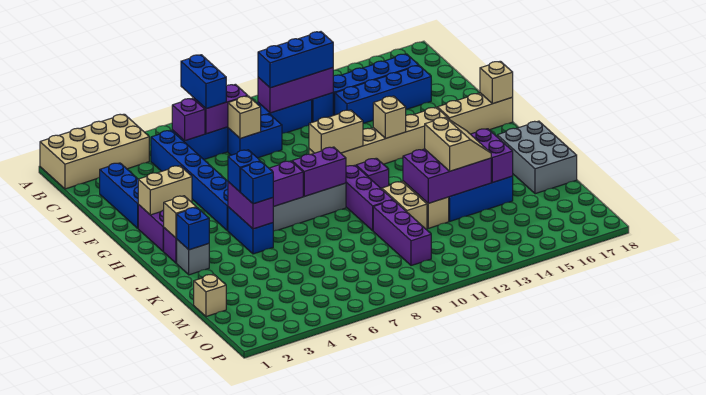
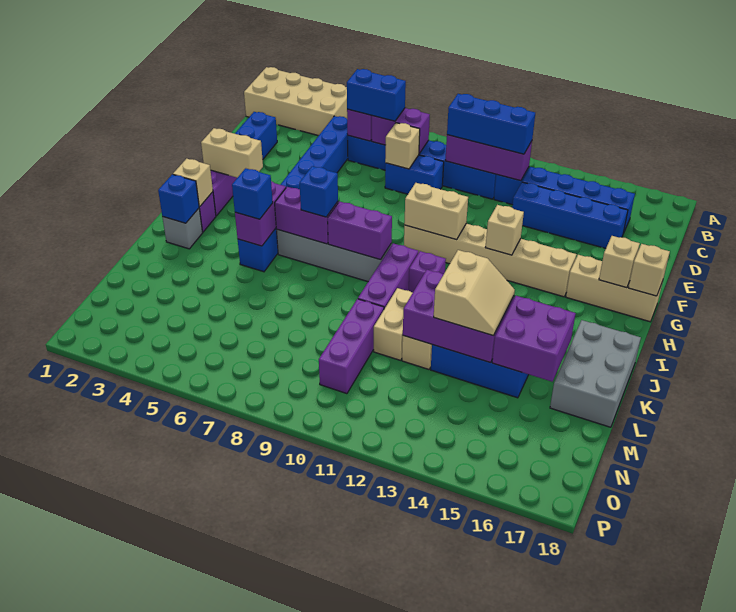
blue 1x2 brick [181,55,226,109] -> blue 1x2 brick turned to [347,69,406,121]
blue 1x1 brick [228,150,260,192] -> blue 1x1 brick moved to [300,166,338,217]
purple 1x2 brick [471,129,513,183] -> purple 2x2 brick [492,296,576,382]
tan 1x1 brick [194,274,226,317] -> tan 1x1 brick moved to [599,236,640,288]

